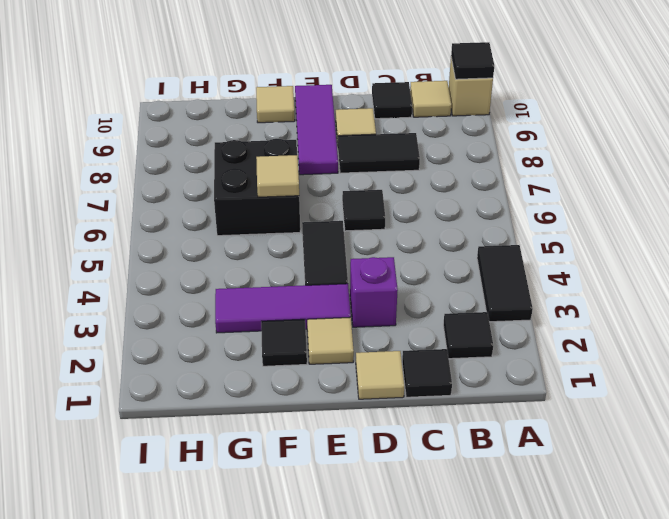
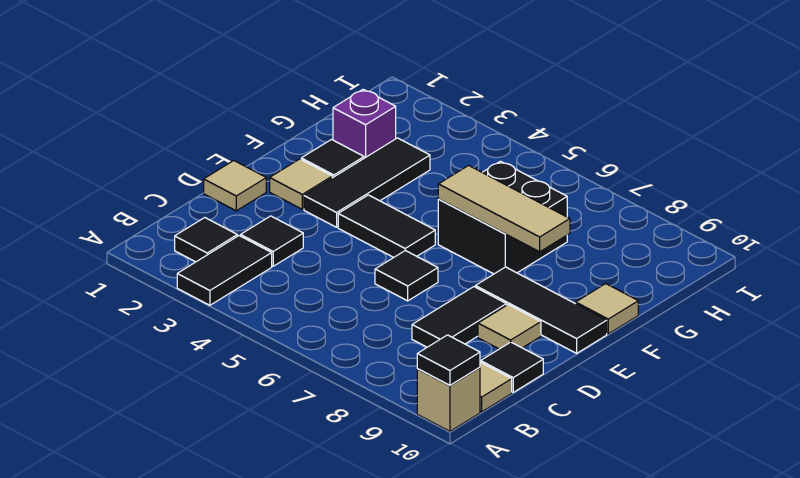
black 1x2 tile [477,245,533,322] -> black 1x2 tile turned to [177,236,272,305]
black 1x1 tile [402,349,452,397] -> black 1x1 tile moved to [241,216,303,266]
purple 1x1 brick [350,257,398,327] -> purple 1x1 brick moved to [333,89,396,158]
purple 1x3 tile [215,284,351,333] -> black 1x3 tile [304,138,430,227]
purple 1x3 tile [295,85,338,175] -> black 1x3 tile [475,267,607,353]
tan 1x1 tile [256,155,299,197] -> tan 1x3 tile [438,165,570,252]

